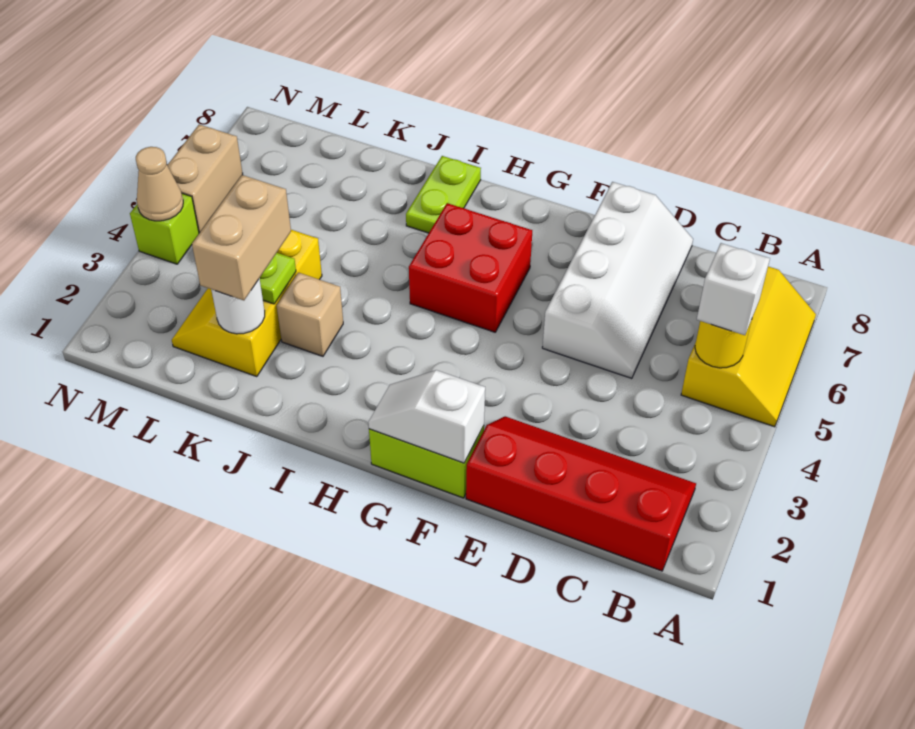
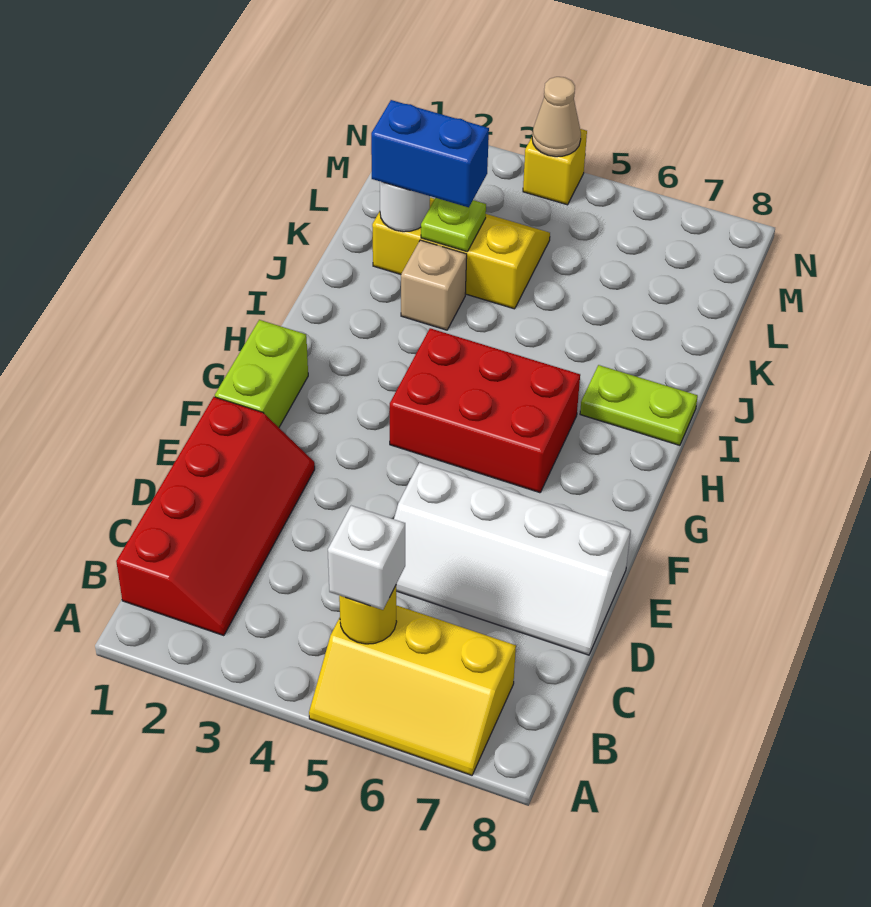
white 1x2 slope [368,370,485,463] -> none
red 2x2 brick [409,203,532,332] -> red 2x3 brick [390,328,580,493]
tan 1x2 brick [192,175,291,300] -> blue 1x2 brick [371,100,489,207]
lime 1x1 brick [130,194,199,264] -> yellow 1x1 brick [523,129,587,205]
tan 1x2 brick [167,124,243,233] -> none

